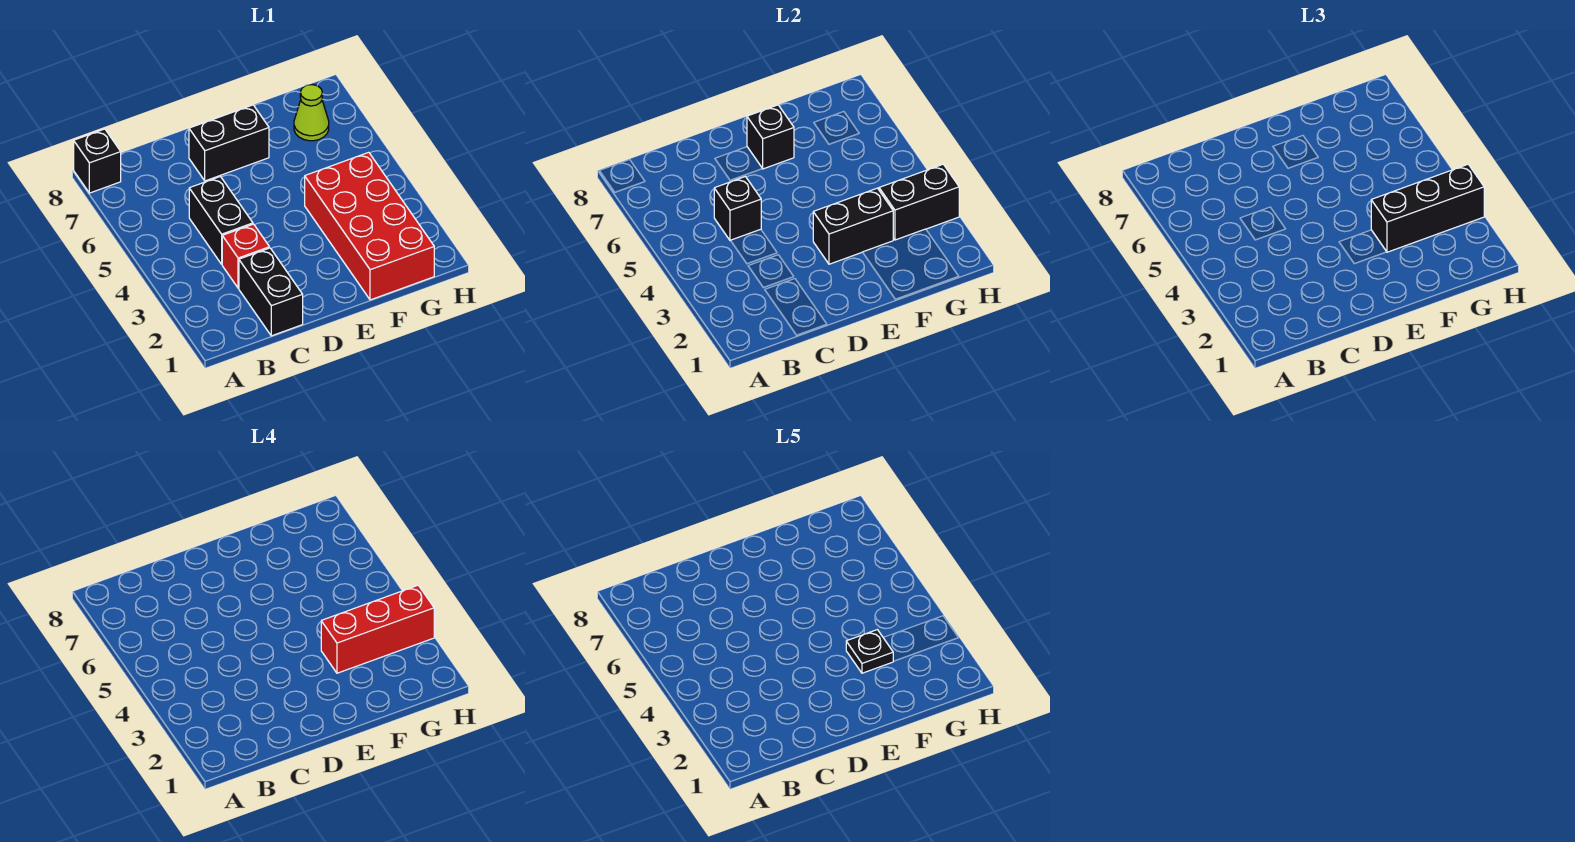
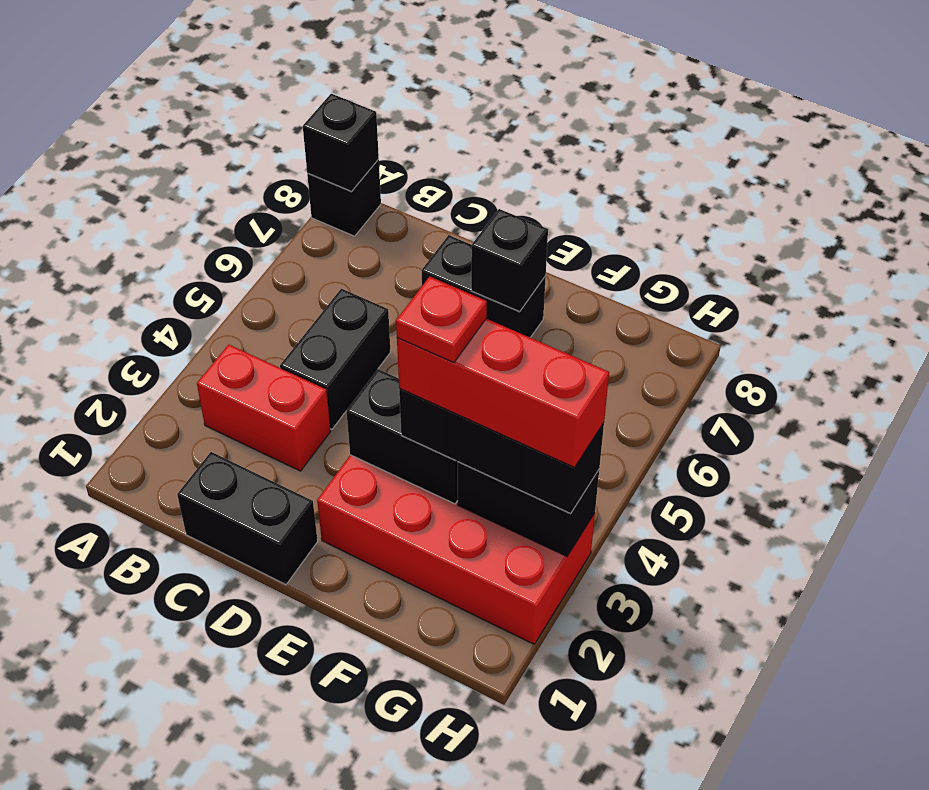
black 1x2 brick [239,248,303,336] -> black 1x2 brick turned to [177,452,318,585]
red 1x1 brick [222,224,269,288] -> red 1x2 brick [197,345,331,471]
black 1x1 brick [714,177,761,241] -> black 1x1 brick moved to [303,94,379,191]
red 2x4 brick [305,152,434,300] -> red 2x4 brick turned to [317,455,595,644]
black 1x1 plate [846,630,893,673] -> red 1x1 plate [396,276,487,363]
lime 1x1 cone [294,85,329,141] -> none

